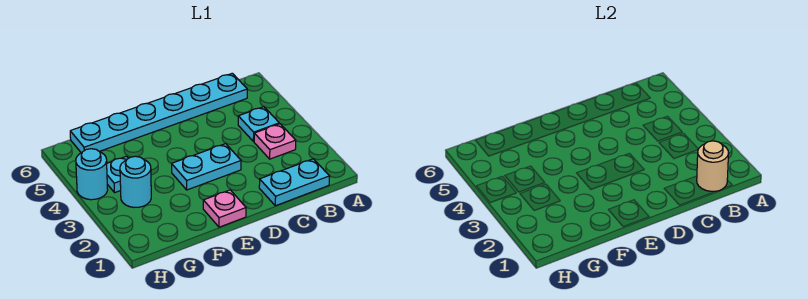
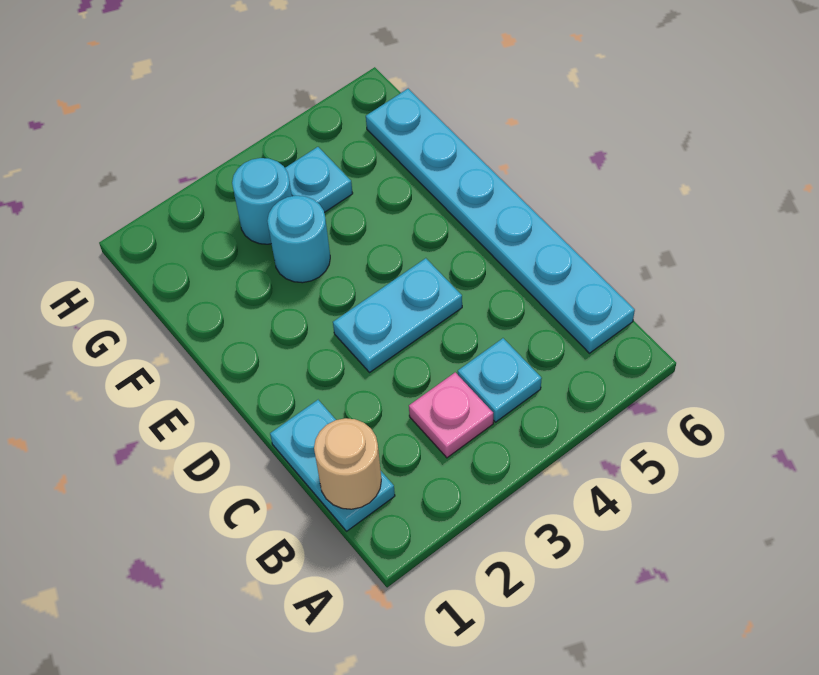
cyan 1x2 plate [172,144,241,190] -> cyan 1x2 plate turned to [333,258,462,372]
pink 1x1 plate [203,190,246,227] -> none
cyan 1x1 round brick [76,149,108,200] -> cyan 1x1 round brick moved to [267,196,330,283]

